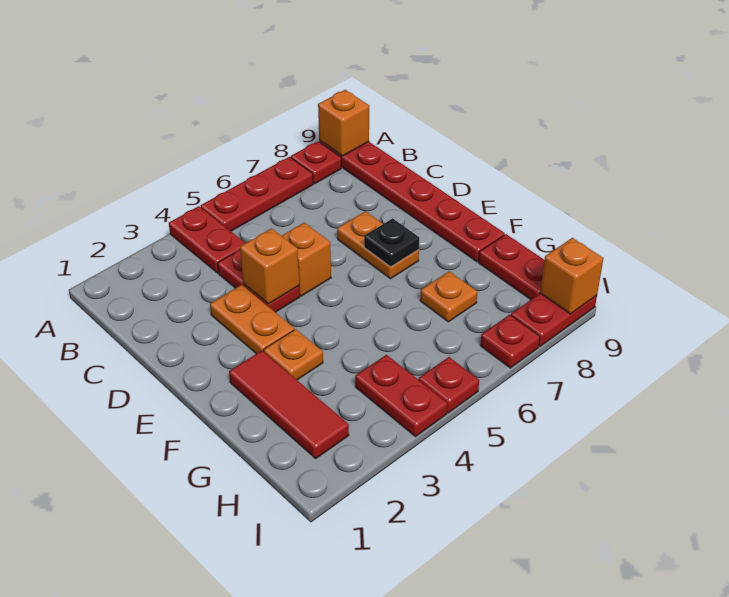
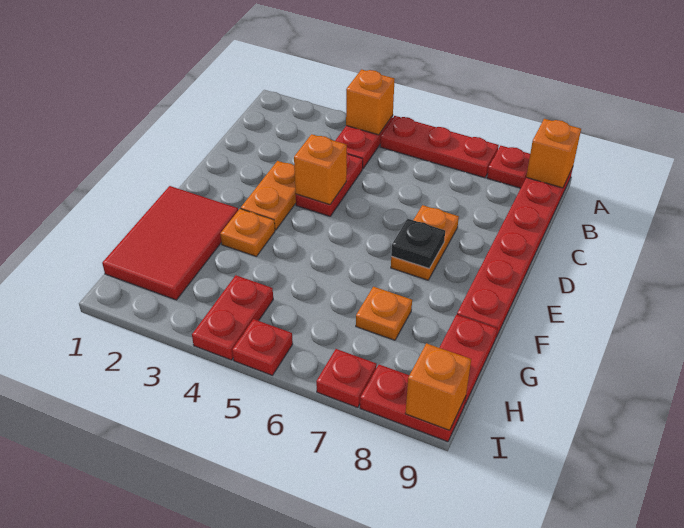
orange 1x1 brick [282,222,331,296] -> orange 1x1 brick moved to [346,70,395,135]
red 1x3 tile [229,351,349,458] -> red 2x3 tile [102,186,238,300]

